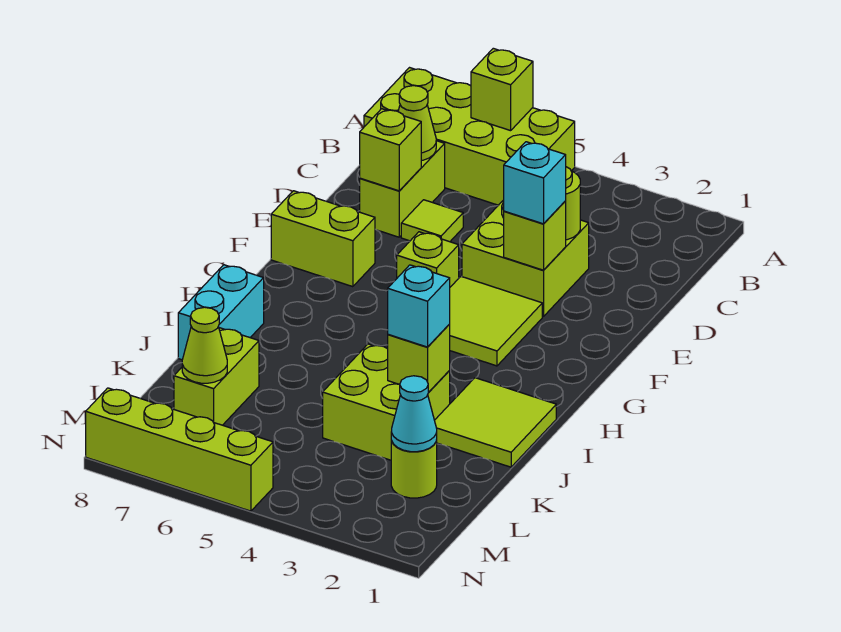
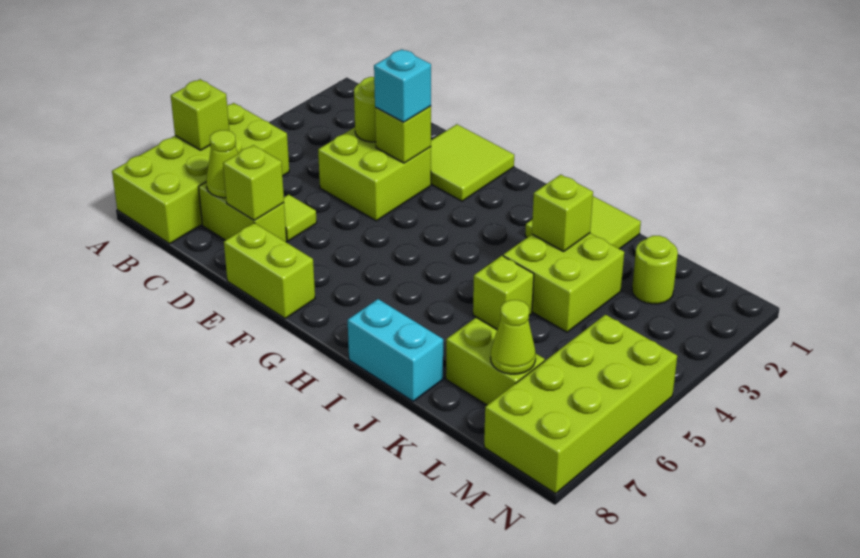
lime 2x2 tile [449,277,542,366] -> lime 2x2 tile moved to [431,124,514,201]
lime 1x1 brick [397,232,459,287] -> lime 1x1 brick moved to [473,256,534,329]
lime 1x2 brick [271,191,375,287] -> lime 1x2 brick turned to [224,223,315,318]
cyan 1x1 brick [388,265,450,347] -> none
cyan 1x1 cone [391,376,437,452] -> none
lime 1x4 brick [86,388,273,511] -> lime 2x4 brick [484,315,677,494]

